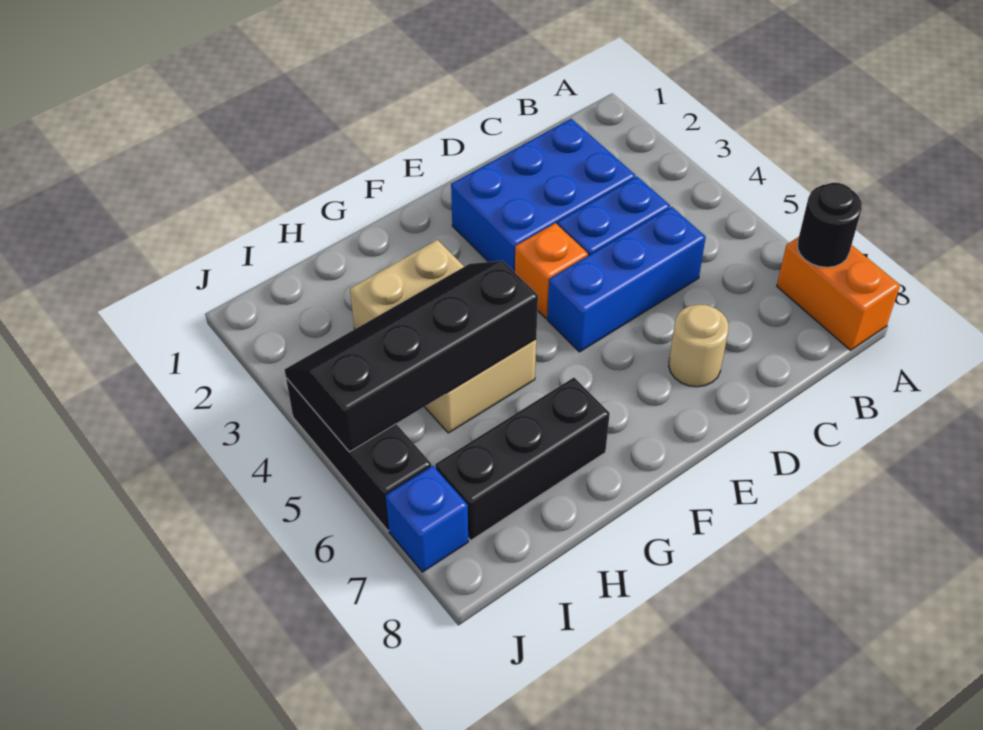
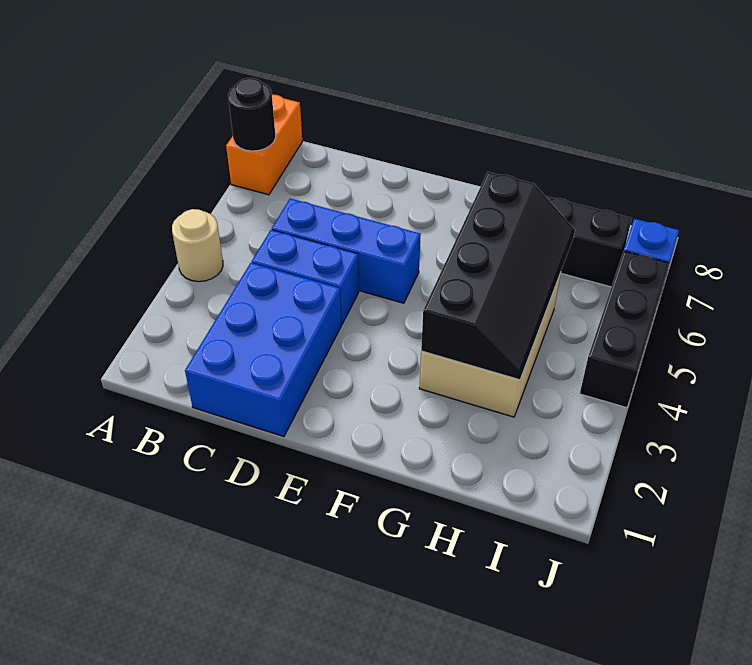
blue 2x3 brick [451,119,635,272] -> blue 2x3 brick turned to [185,263,341,437]
tan 1x1 round brick [669,304,729,387] -> tan 1x1 round brick moved to [172,209,223,282]
orange 1x1 brick [515,223,588,318] -> none
black 2x4 slope [284,261,538,452] -> black 2x4 slope turned to [421,172,575,380]

